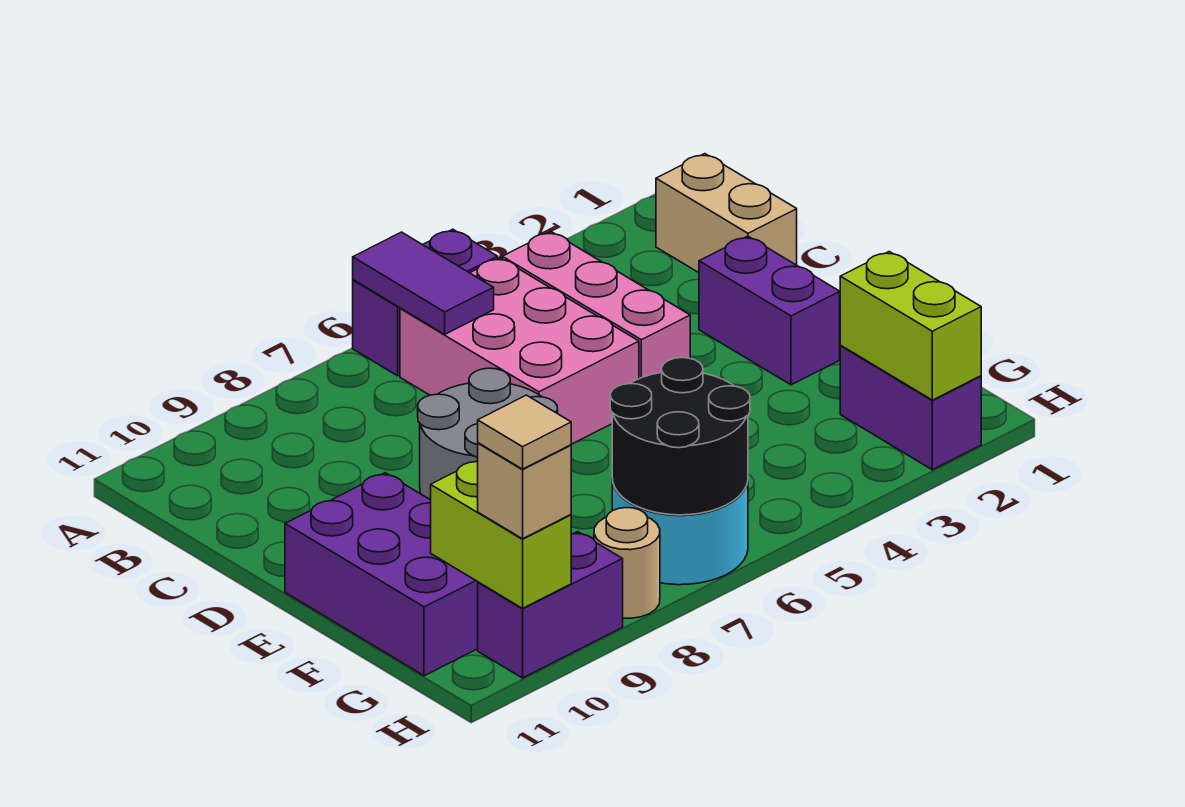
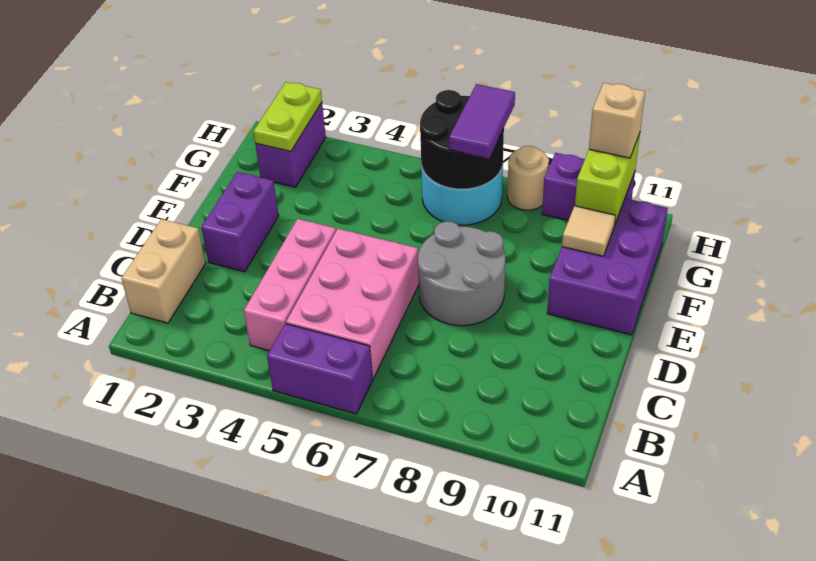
purple 1x2 tile [353,232,494,334] -> purple 1x2 tile moved to [449,84,515,159]
lime 1x2 brick [840,252,981,400] -> lime 1x2 plate [253,82,322,151]
tan 1x1 tile [478,395,571,469] -> tan 1x1 tile moved to [562,206,615,256]

